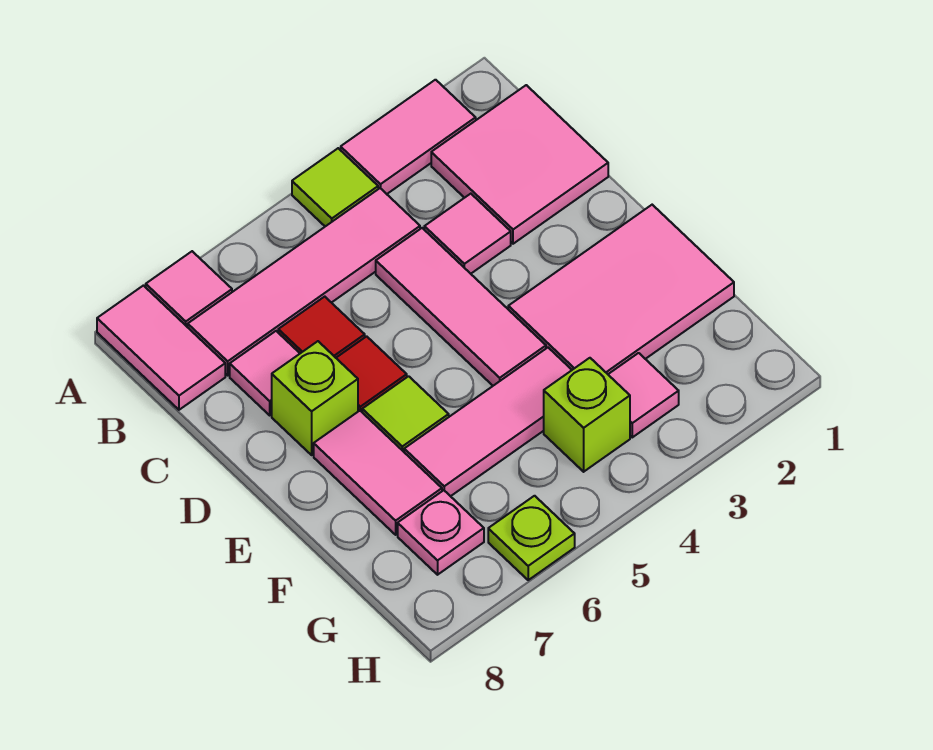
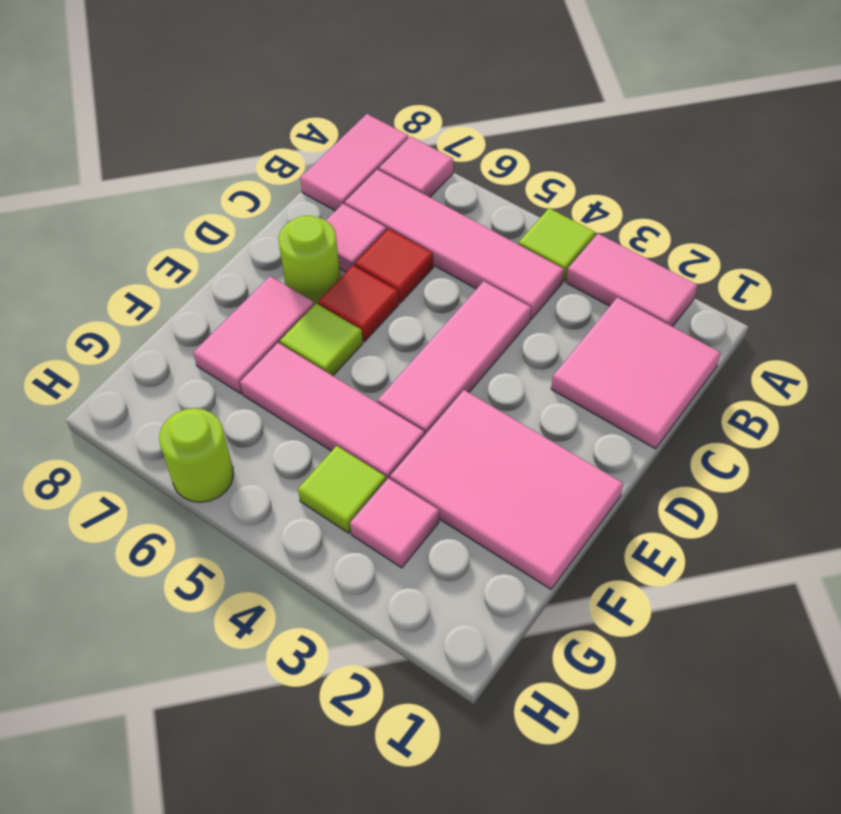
pink 1x1 tile [424,194,511,274] -> none
lime 1x1 brick [272,341,358,455] -> lime 1x1 round brick [278,216,340,305]
lime 1x1 brick [544,358,630,472] -> lime 1x1 tile [298,446,386,533]
pink 1x1 plate [398,490,484,575] -> none
lime 1x1 plate [488,496,575,580] -> lime 1x1 round brick [159,408,234,502]

